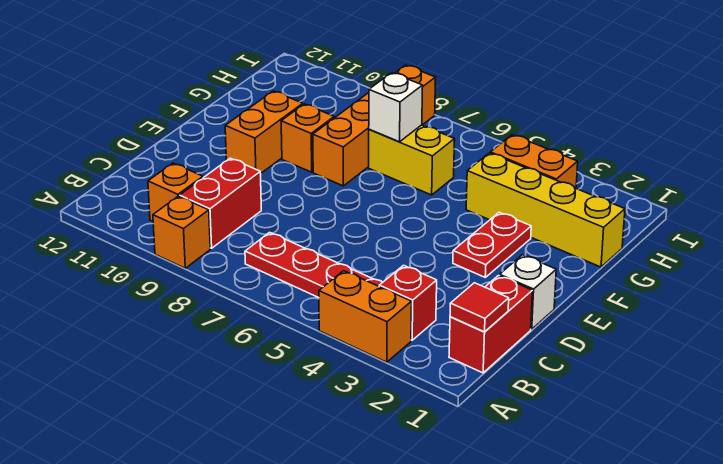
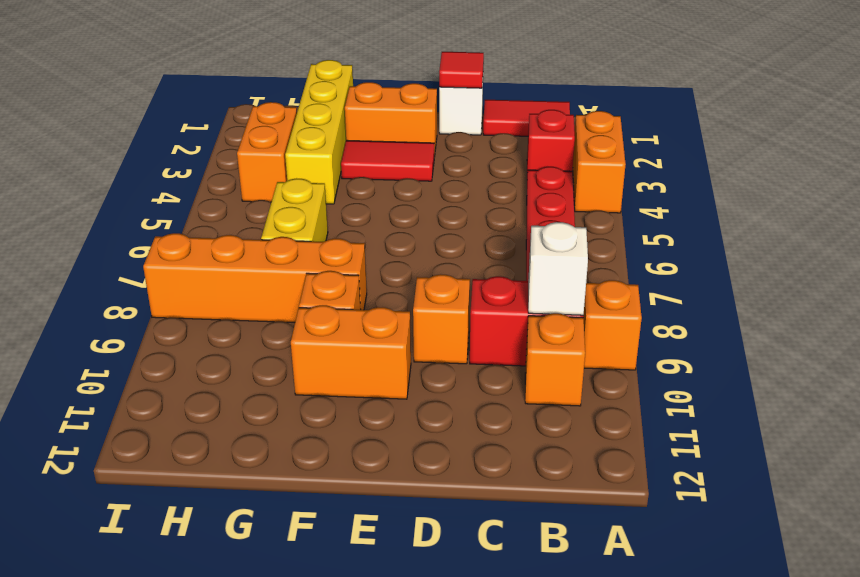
red 1x2 brick [449,276,532,373] -> red 1x2 tile [483,100,570,136]
red 1x1 tile [450,283,509,332] -> red 1x1 tile moved to [439,52,484,88]
none -> orange 1x1 brick [413,274,470,364]
none -> orange 1x2 brick [345,82,437,157]
red 1x2 plate [453,212,531,277] -> red 1x2 tile [341,140,434,181]
white 1x1 brick [369,73,423,142] -> white 1x1 brick moved to [528,222,588,315]

